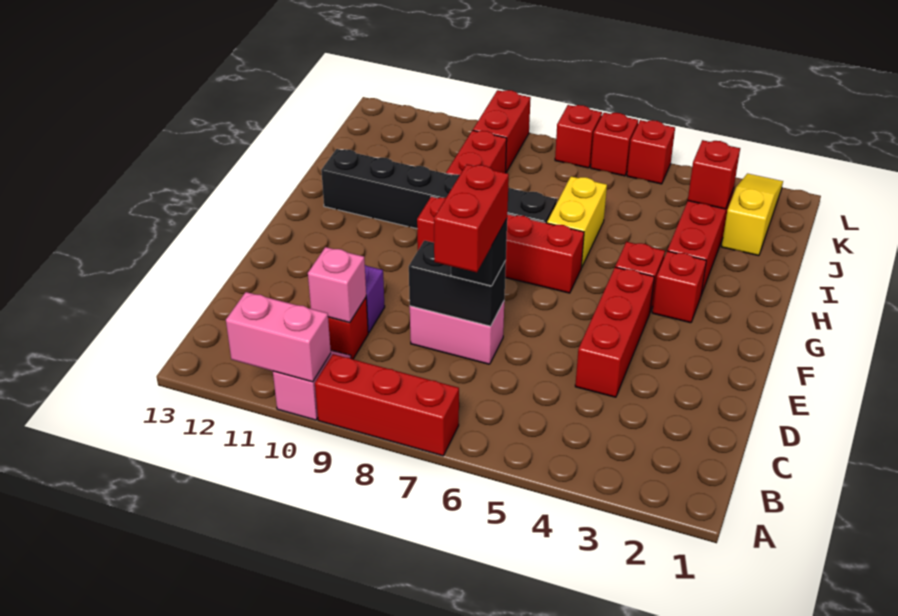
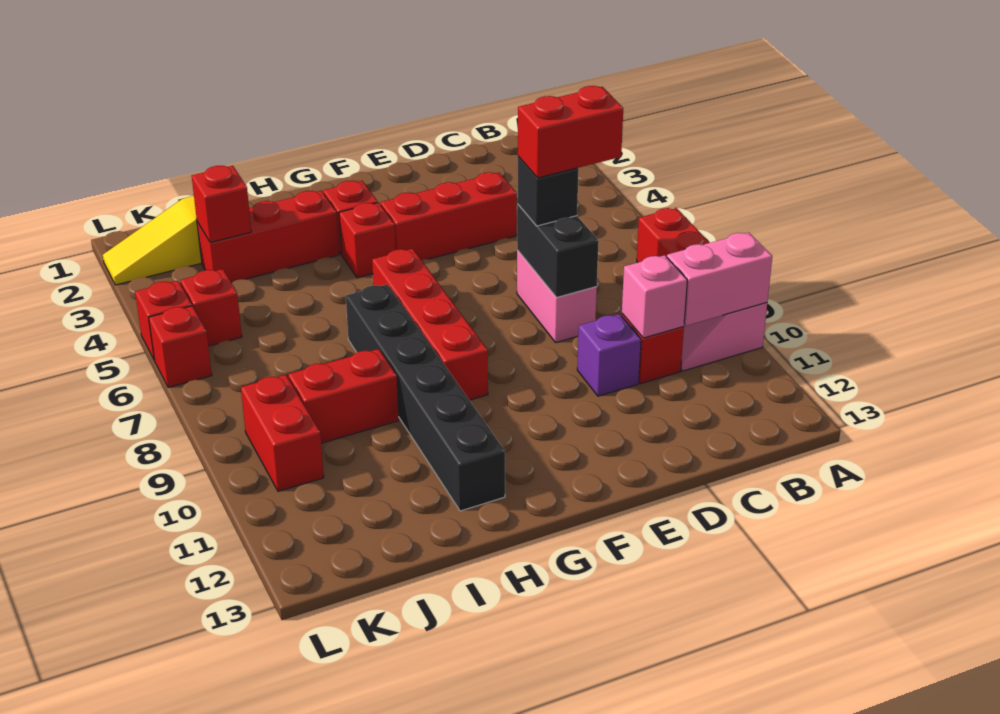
pink 1x2 brick [226,292,331,382] -> pink 1x2 brick turned to [667,232,772,326]
yellow 1x2 brick [547,176,607,268] -> none
red 1x2 brick [473,90,531,173] -> red 1x2 brick turned to [241,375,324,491]
red 1x1 brick [555,105,602,168] -> red 1x1 brick moved to [181,269,242,346]

